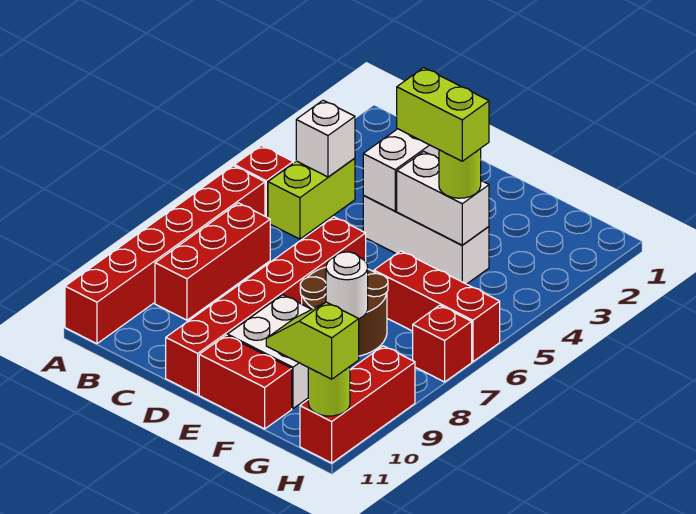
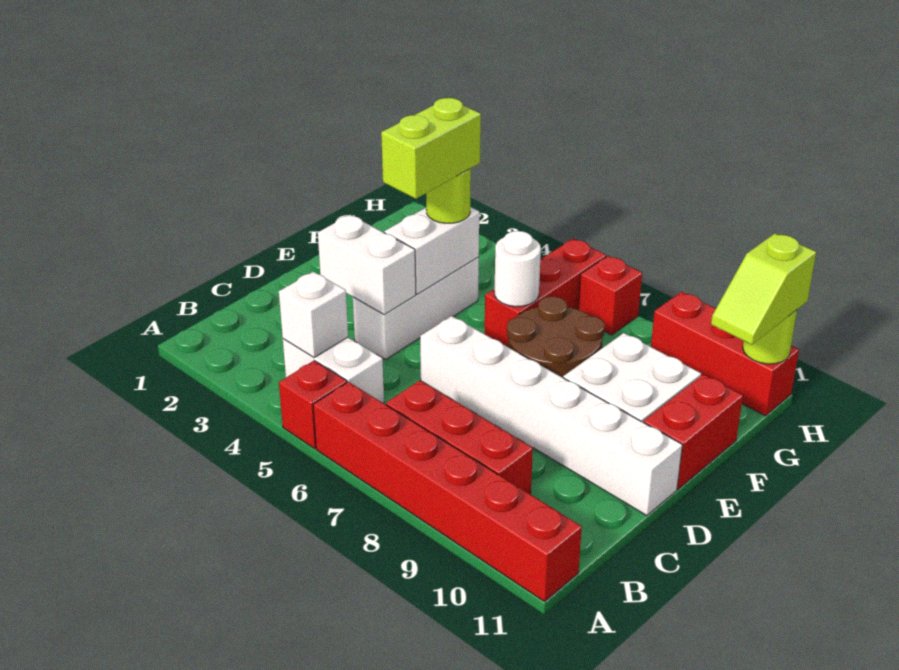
lime 1x2 brick [268,158,355,239] -> white 1x2 brick [283,337,384,403]
red 1x6 brick [166,217,366,395] -> white 1x6 brick [420,316,682,516]
white 1x1 round brick [326,252,368,319] -> white 1x1 round brick moved to [494,231,541,307]

